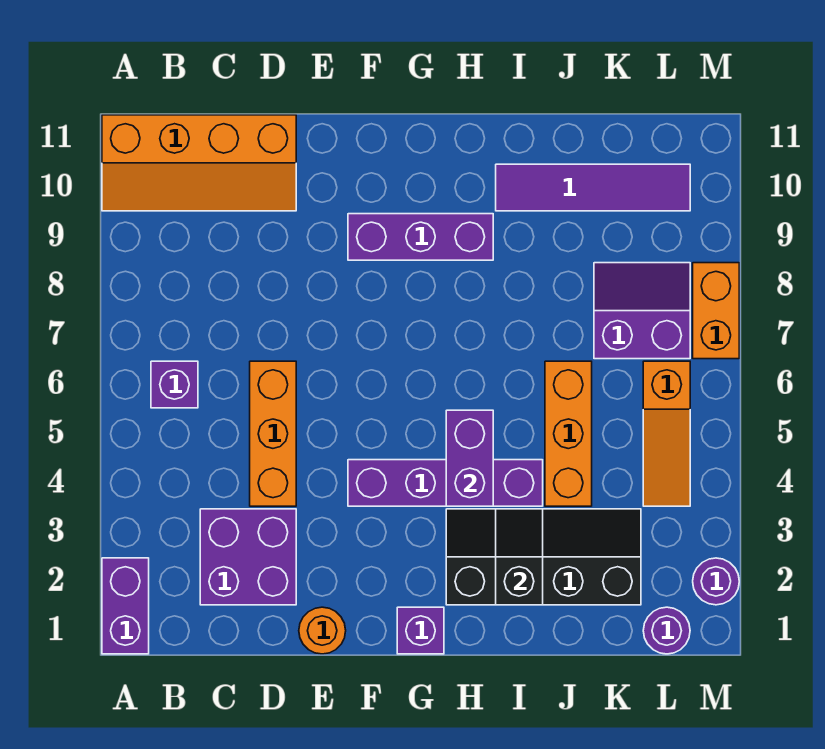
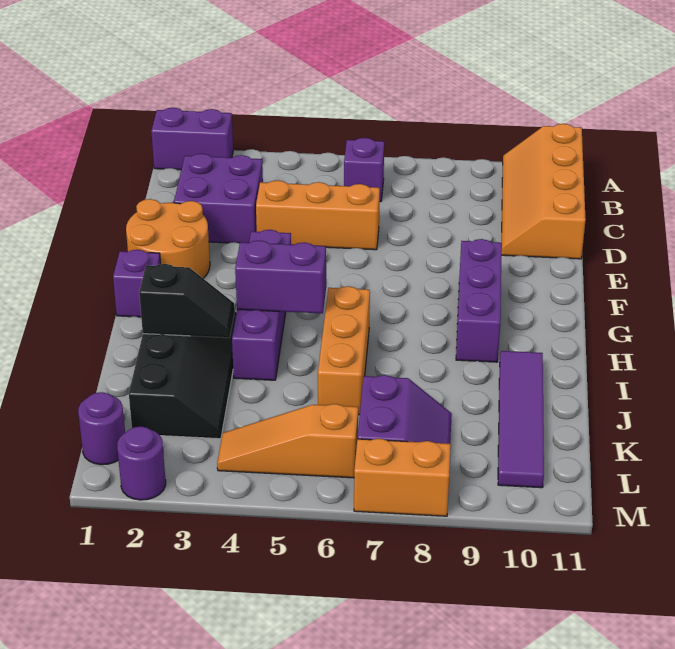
orange 1x1 round brick [299,607,346,654] -> orange 2x2 round brick [126,199,210,279]
orange 1x3 brick [545,361,592,506] -> orange 1x3 brick turned to [318,286,370,415]

